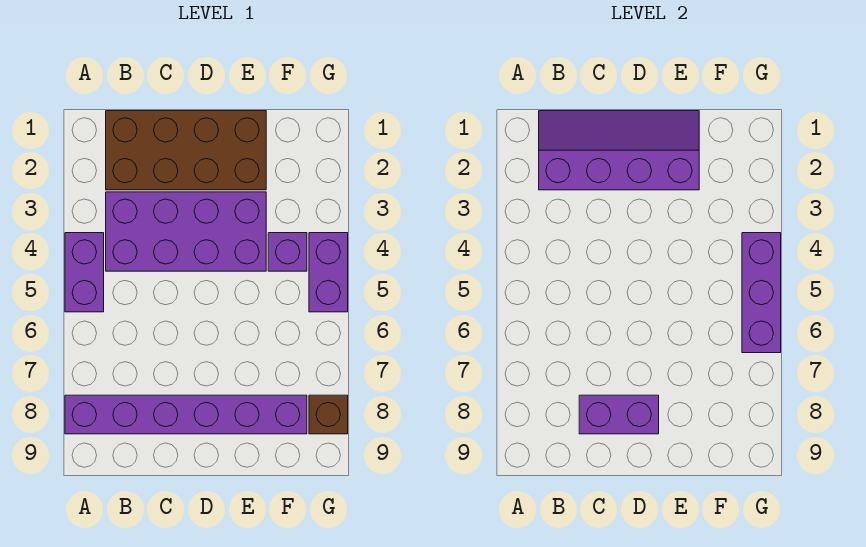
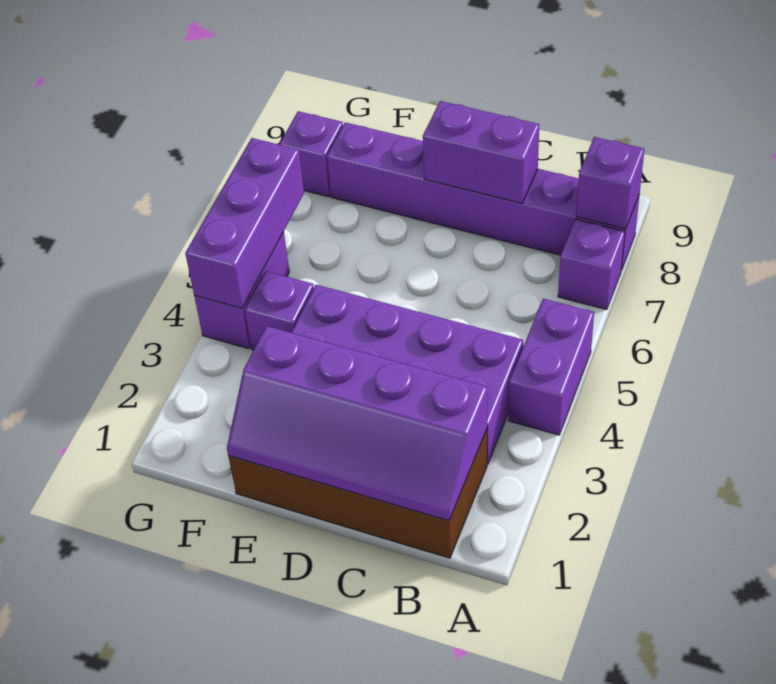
none -> purple 1x1 brick [558,219,625,310]
none -> purple 1x1 brick [576,137,644,229]
brown 1x1 brick [309,395,348,434] -> purple 1x1 brick [279,111,343,197]

